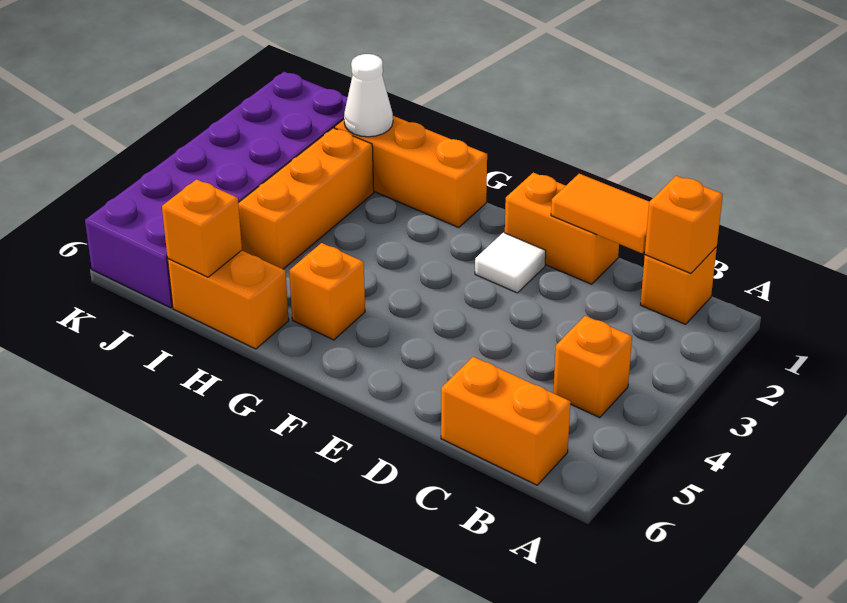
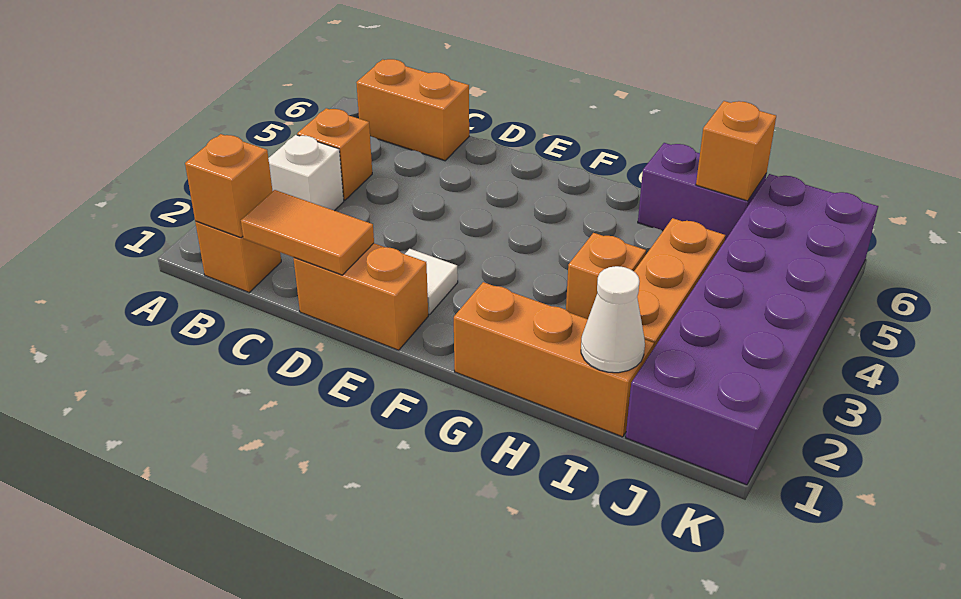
none -> white 1x1 brick [268,135,344,211]
orange 1x1 brick [289,243,365,340] -> orange 1x1 brick moved to [566,233,646,319]
orange 1x2 brick [168,250,289,349] -> purple 1x2 brick [638,143,767,240]

